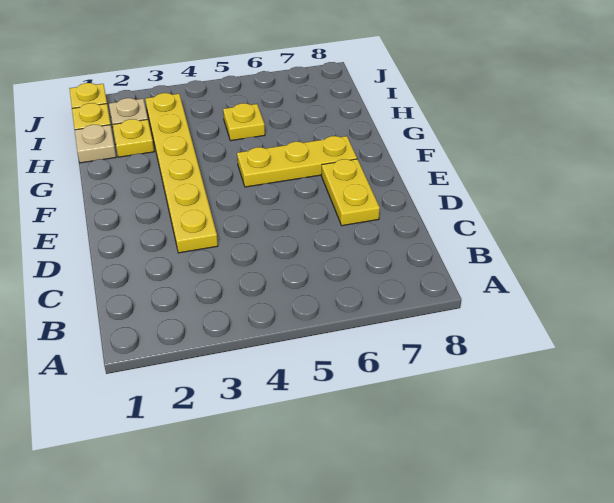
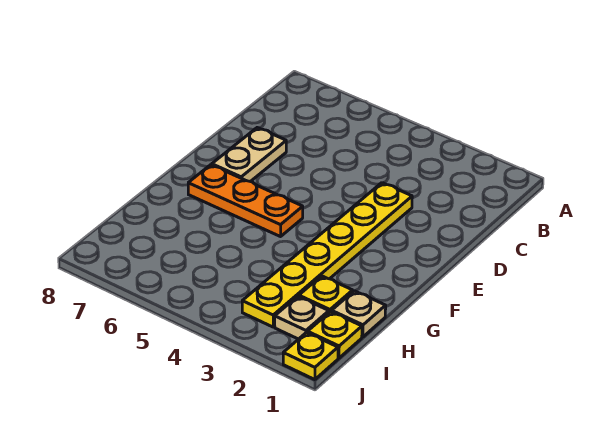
yellow 1x2 plate [321,159,380,226] -> tan 1x2 plate [212,128,286,182]
yellow 1x3 plate [237,136,357,187] -> orange 1x3 plate [188,165,303,237]
yellow 1x1 plate [223,103,265,141] -> none

